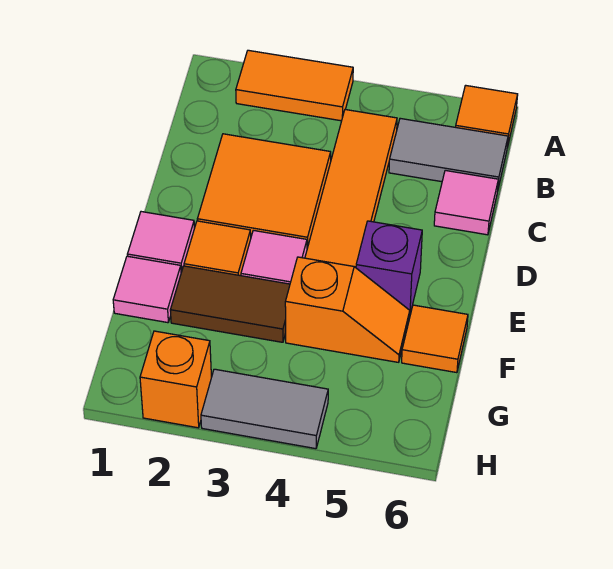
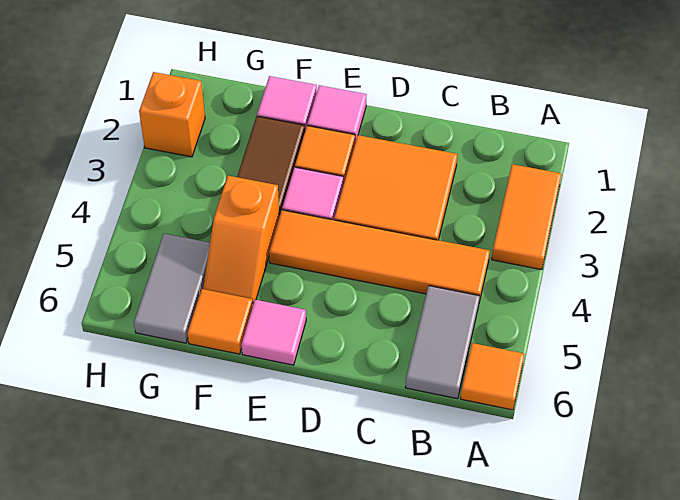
pink 1x1 tile [434,170,498,235] -> pink 1x1 tile moved to [241,300,306,365]
purple 1x1 brick [356,221,422,314] -> none
grey 1x2 tile [201,369,328,449] -> grey 1x2 tile moved to [134,234,210,343]

